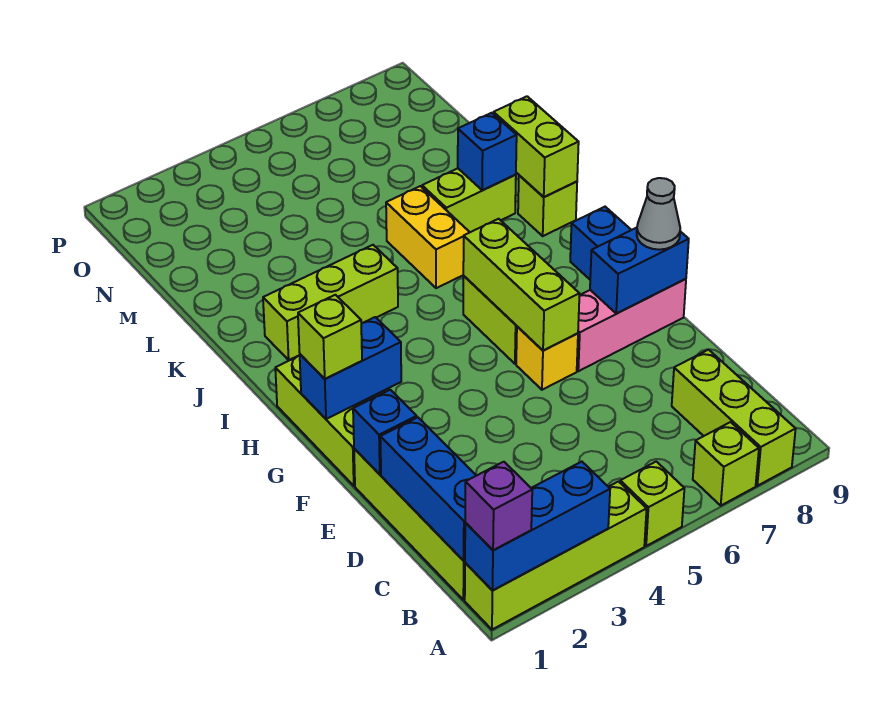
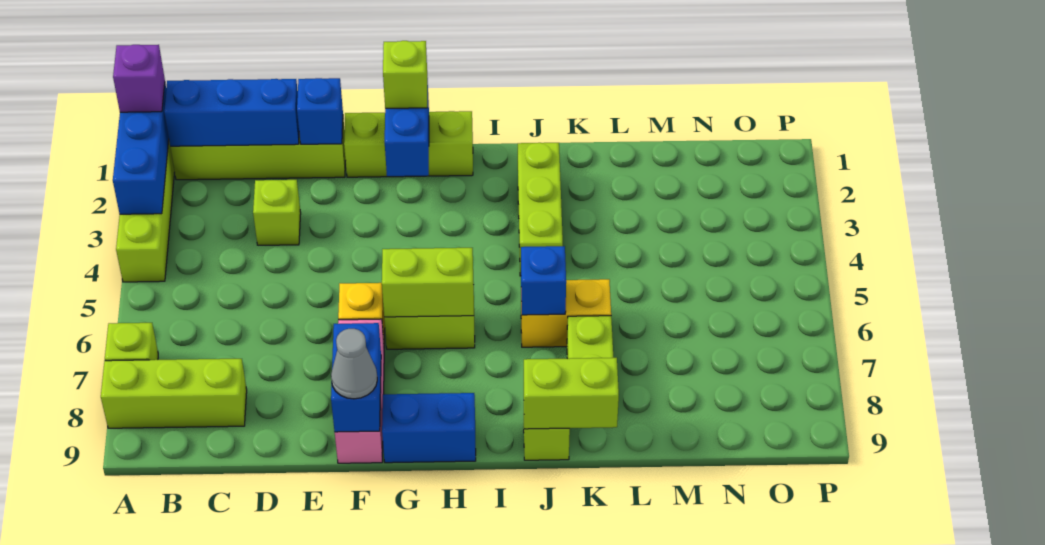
lime 1x1 brick [620,461,684,546] -> lime 1x1 brick moved to [253,180,301,245]
lime 1x3 brick [463,219,580,350] -> lime 1x2 brick [382,248,474,317]
blue 1x1 brick [458,113,517,190] -> blue 1x1 brick moved to [521,246,566,315]

